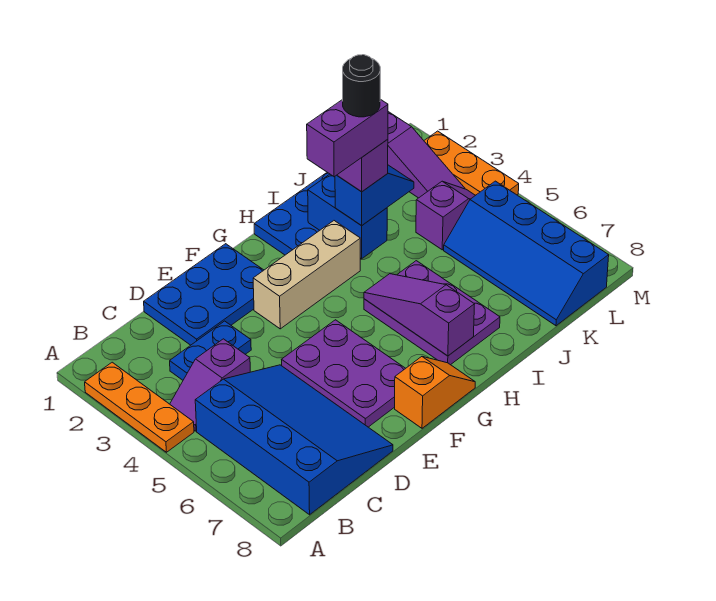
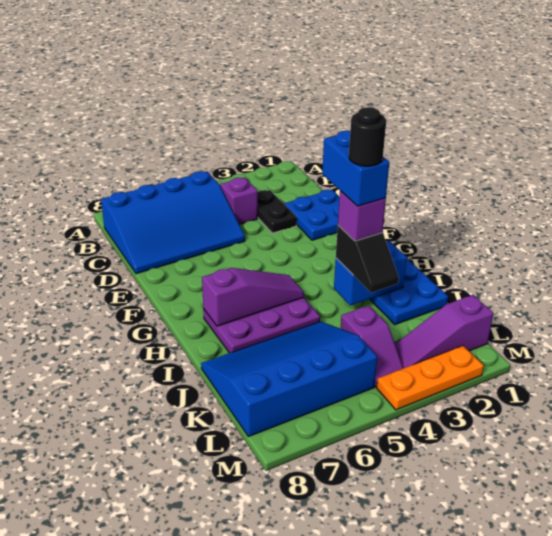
orange 1x3 plate [85,362,194,452] -> none
blue 1x2 plate [170,321,251,380] -> black 1x2 plate [258,190,297,233]
blue 2x3 plate [144,244,264,345] -> blue 2x2 plate [285,190,339,240]
purple 2x3 plate [282,320,406,427] -> none
tan 1x3 brick [253,221,360,329] -> none
orange 1x2 slope [395,357,475,428] -> none
purple 1x2 brick [307,99,388,177] -> blue 1x2 brick [322,131,389,206]
blue 1x2 slope [335,165,414,226] -> black 1x2 slope [336,225,399,293]
blue 2x4 slope [444,181,609,326] -> blue 3x4 slope [201,322,377,437]

